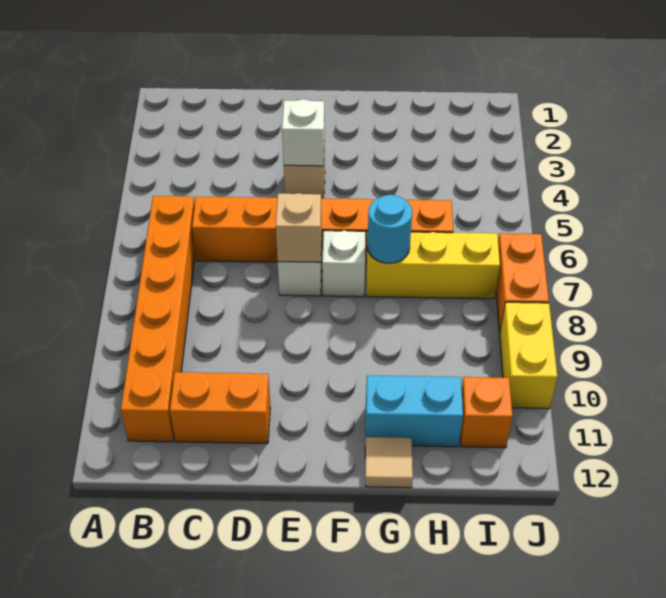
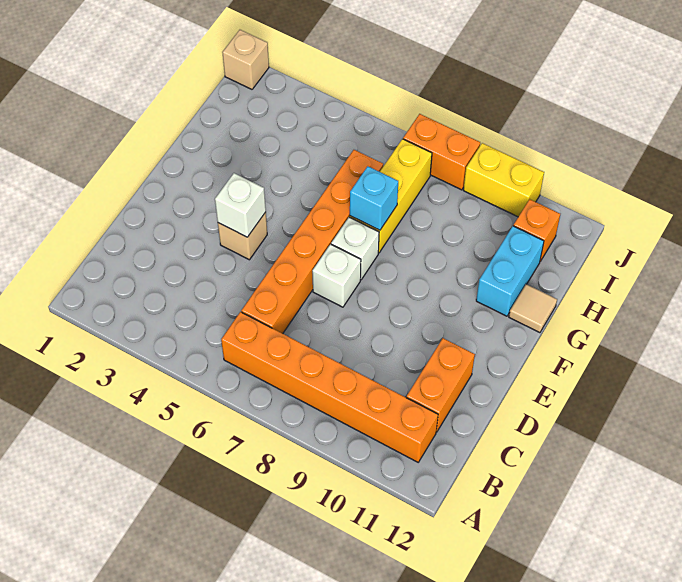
tan 1x1 brick [276,193,321,262] -> tan 1x1 brick moved to [222,30,269,89]
cyan 1x1 round brick [367,195,412,263] -> cyan 1x1 brick [350,166,398,230]

